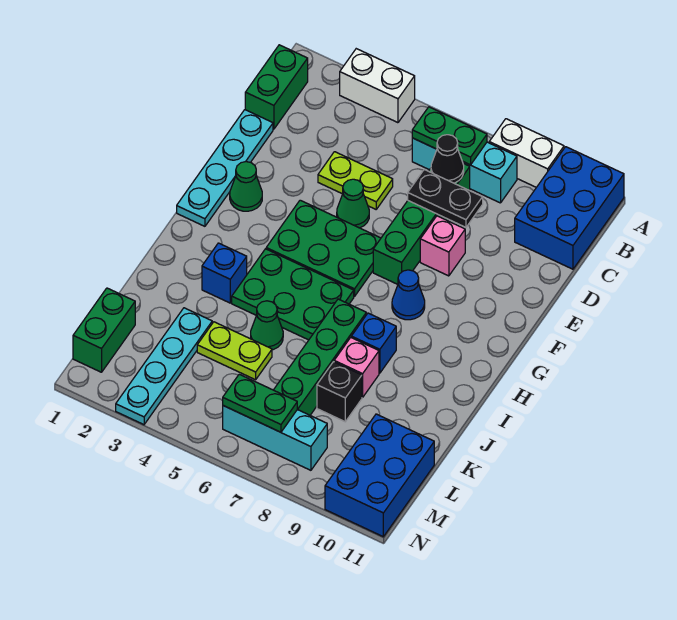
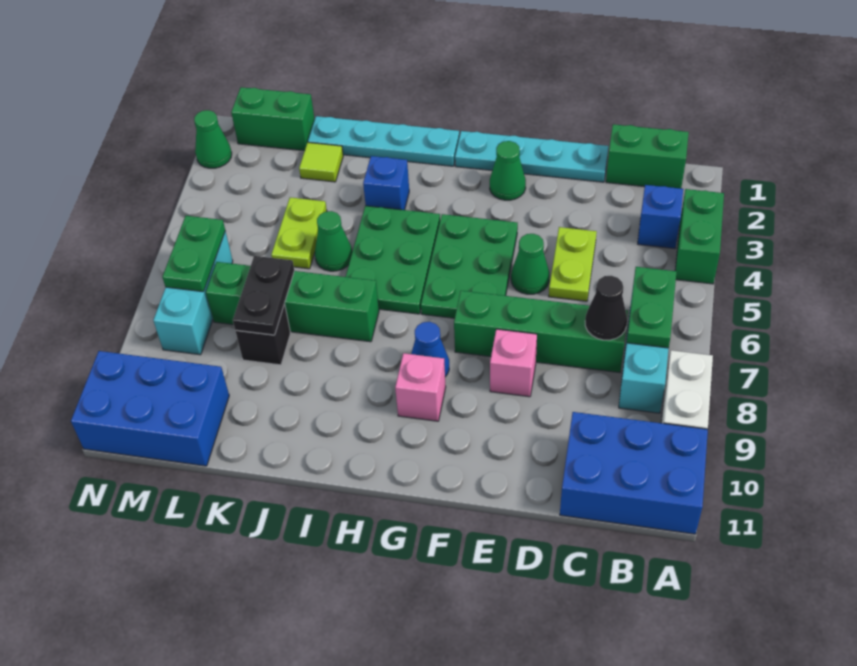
white 1x2 brick [340,49,415,123] -> green 1x2 brick [675,189,724,284]
black 1x2 plate [408,170,483,227] -> black 1x2 plate moved to [233,256,294,335]
blue 1x1 brick [351,313,396,373] -> blue 1x1 brick moved to [638,185,683,249]
pink 1x1 brick [334,338,379,397] -> pink 1x1 brick moved to [395,353,446,421]
none -> lime 1x1 tile [299,142,343,182]
cyan 1x4 plate [116,308,212,425] -> cyan 1x4 plate moved to [308,116,459,166]
none -> green 1x1 cone [194,110,232,168]

